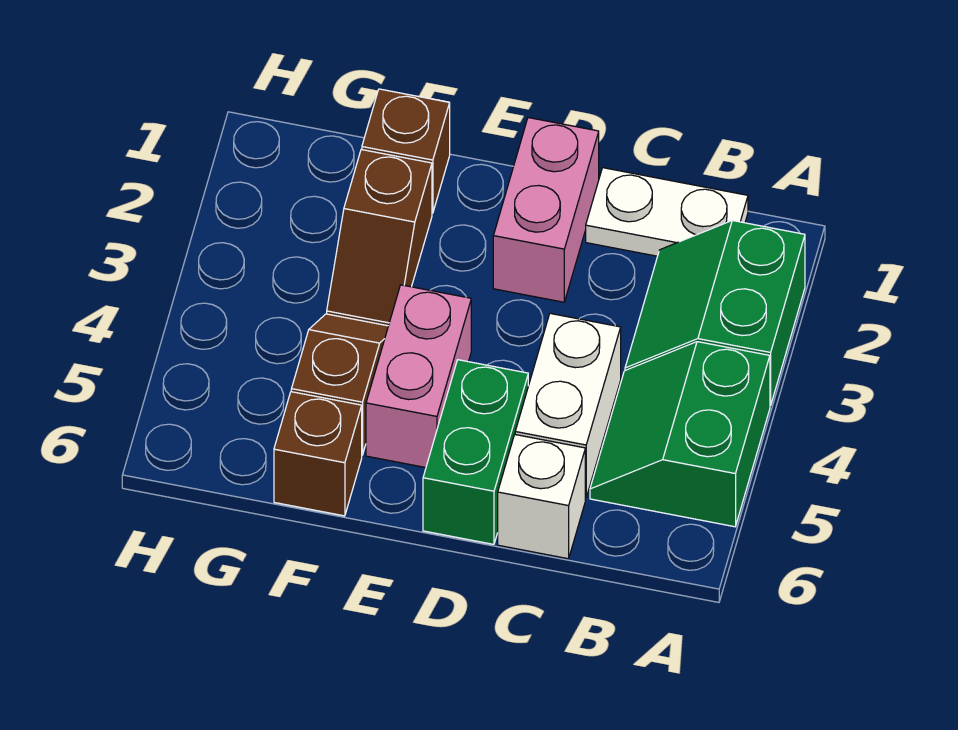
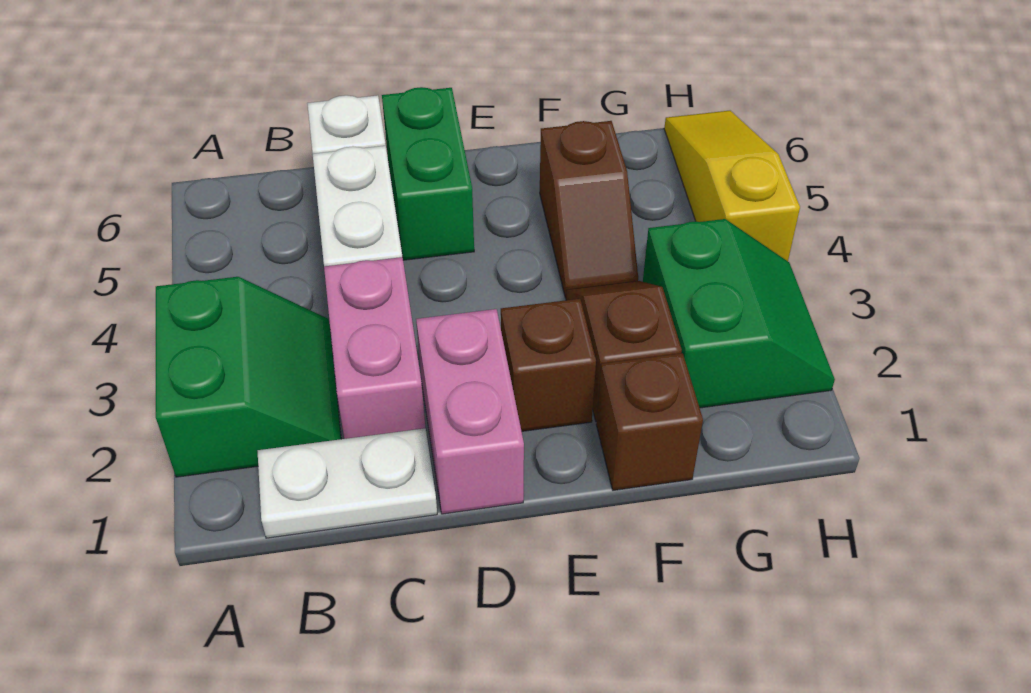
green 2x2 slope [590,342,770,527] -> green 2x2 slope moved to [643,219,835,408]
pink 1x2 brick [366,285,471,468] -> pink 1x2 brick moved to [324,257,425,439]
brown 1x1 brick [274,392,362,516] -> brown 1x1 brick moved to [501,299,596,431]
none -> yellow 1x3 slope [664,111,800,261]

